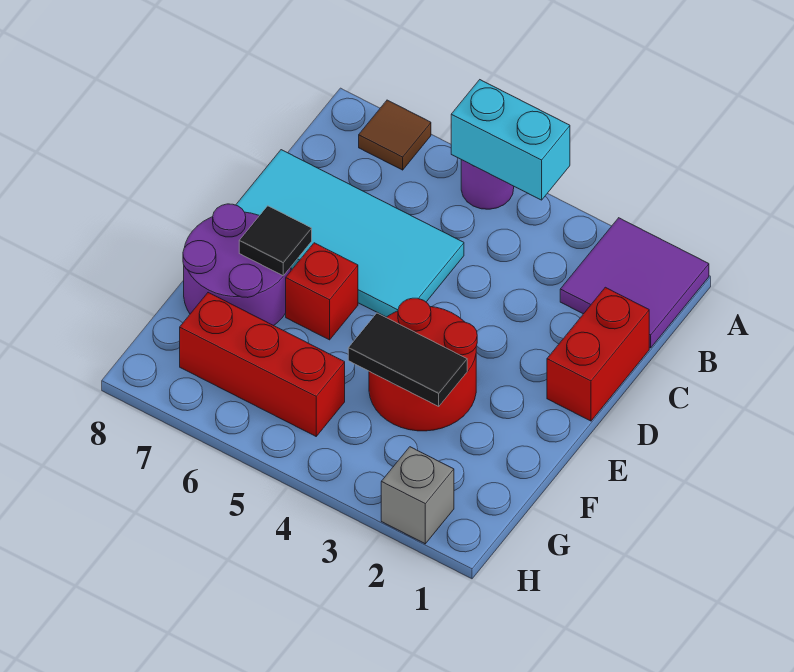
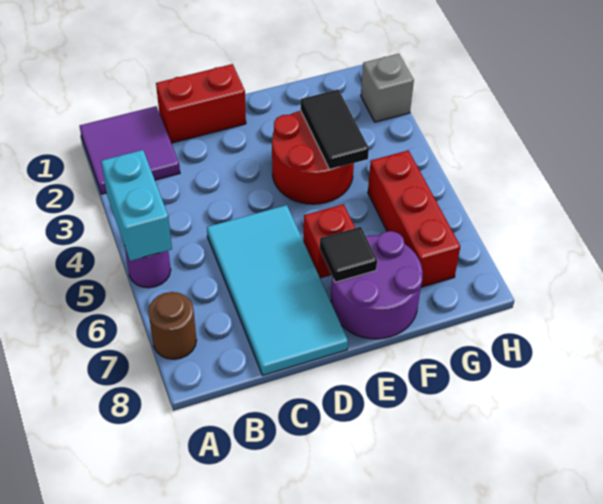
brown 1x1 tile [359,100,431,170] -> brown 1x1 round brick [148,292,196,359]

